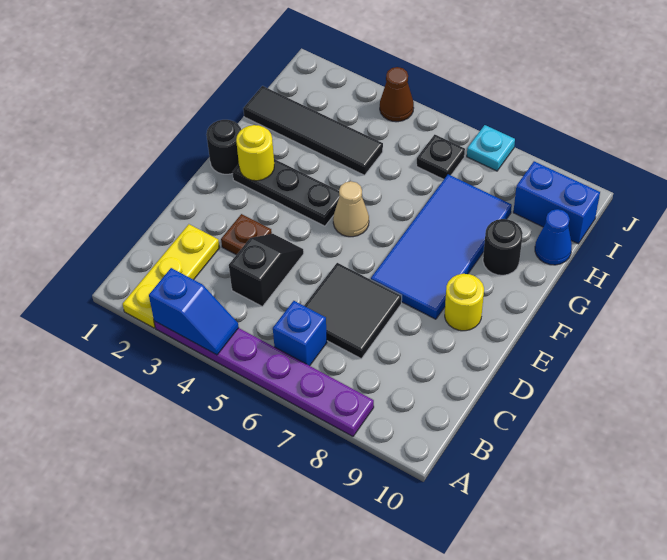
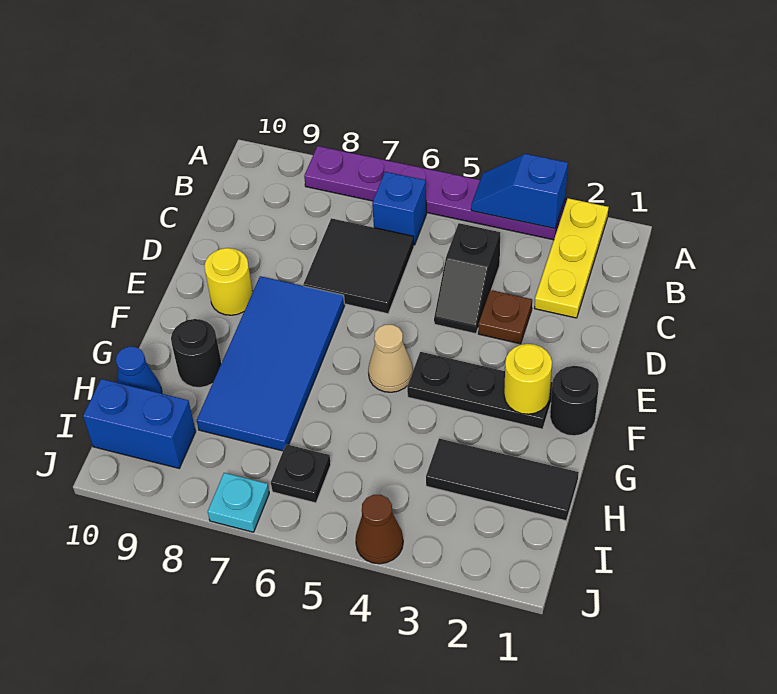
black 1x4 tile [243,86,383,175] -> black 1x3 tile [426,439,579,521]

